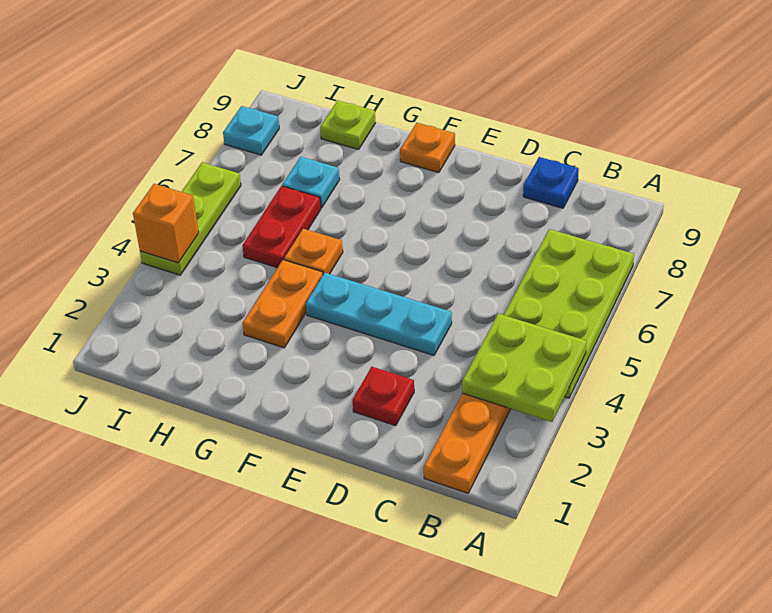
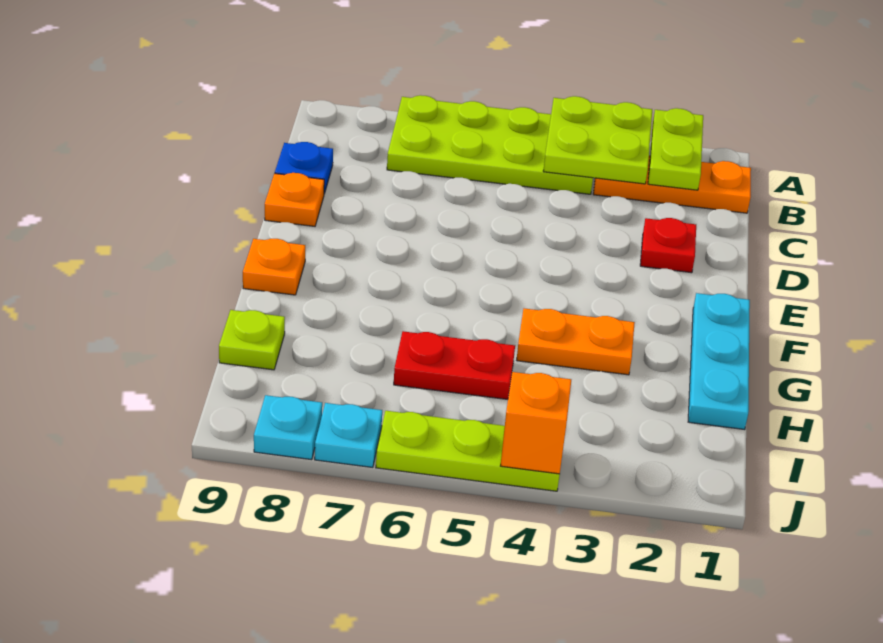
none -> lime 1x2 plate [648,108,703,190]
cyan 1x3 plate [306,273,452,355] -> cyan 1x3 plate moved to [688,293,750,430]
orange 1x1 plate [284,229,343,274] -> orange 1x1 plate moved to [265,173,324,226]
cyan 1x1 plate [282,157,340,208] -> cyan 1x1 plate moved to [315,403,382,467]

